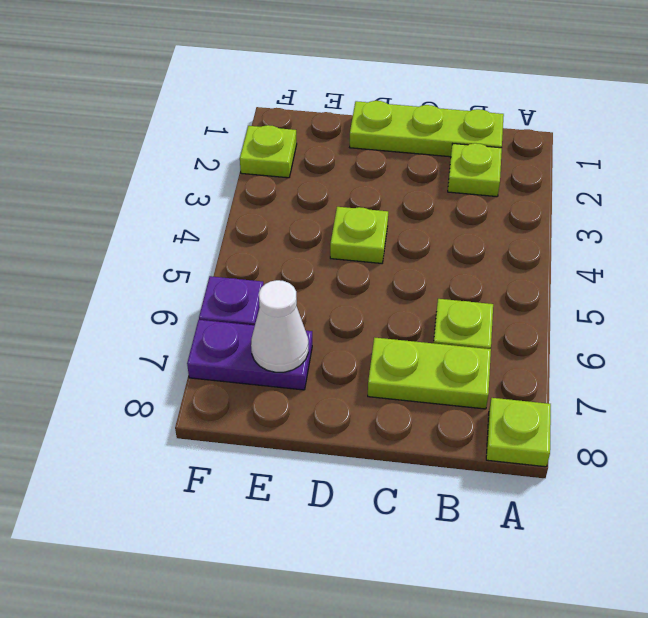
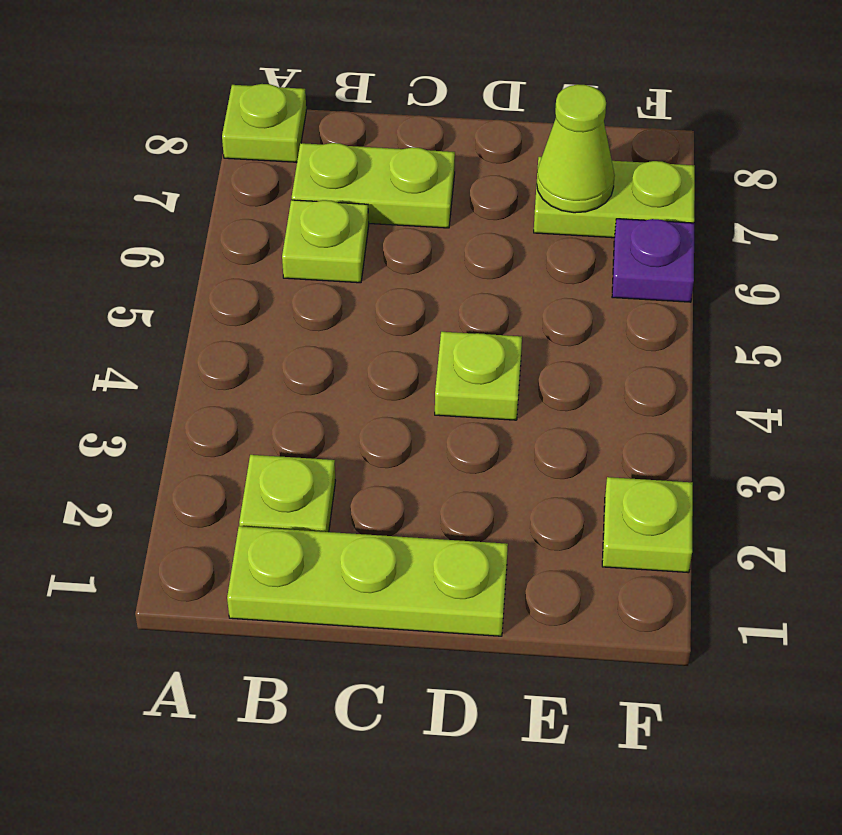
purple 1x2 plate [187,320,312,390] -> lime 1x2 plate [534,157,695,238]
white 1x1 cone [251,280,308,372] -> lime 1x1 cone [537,84,615,213]

